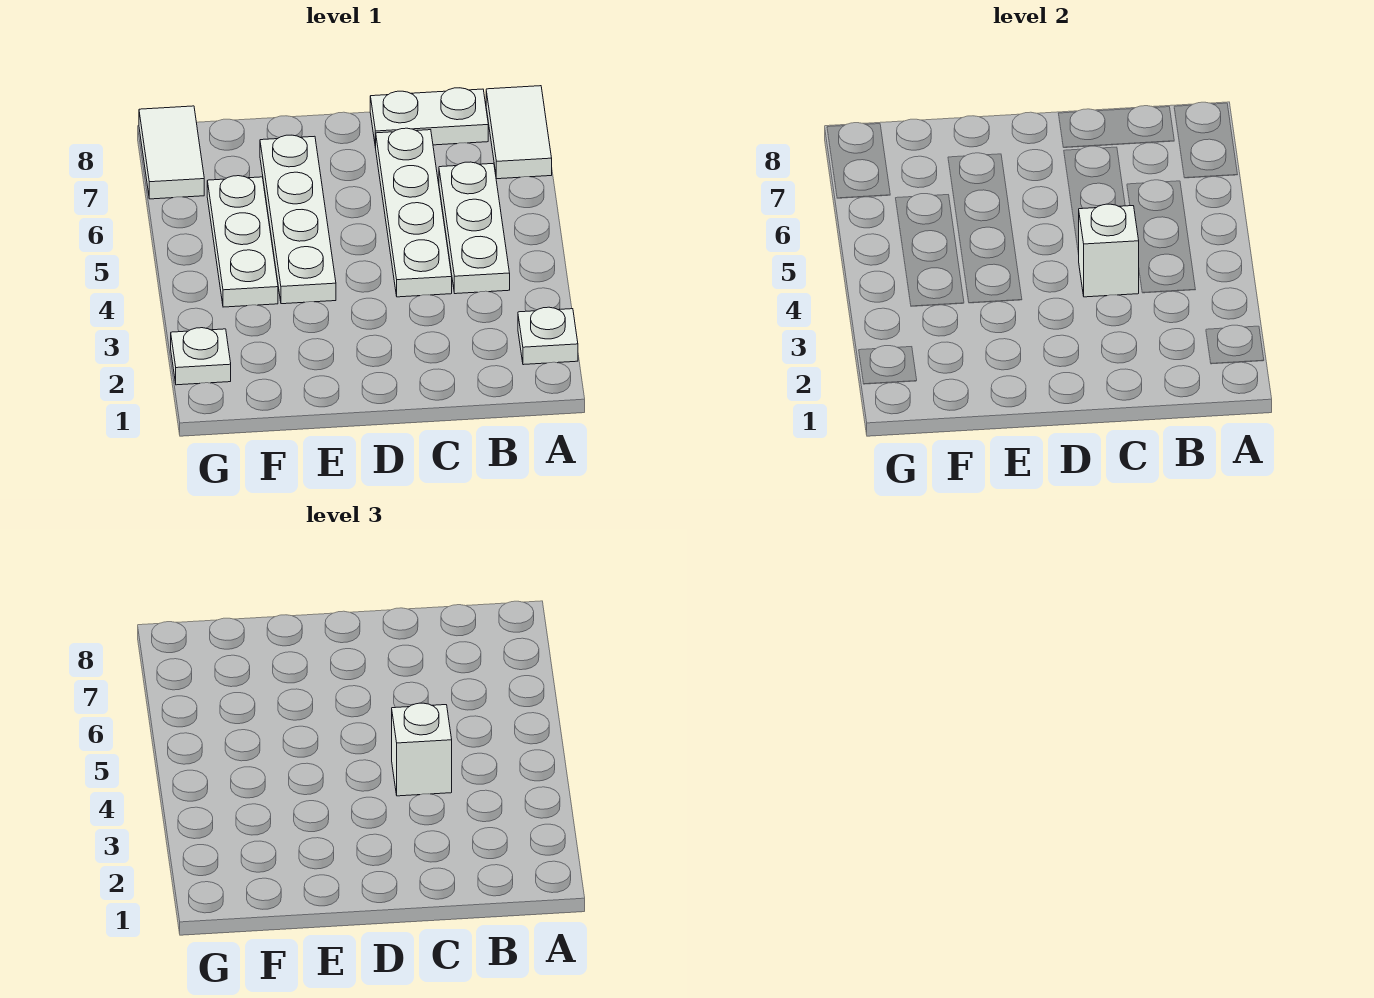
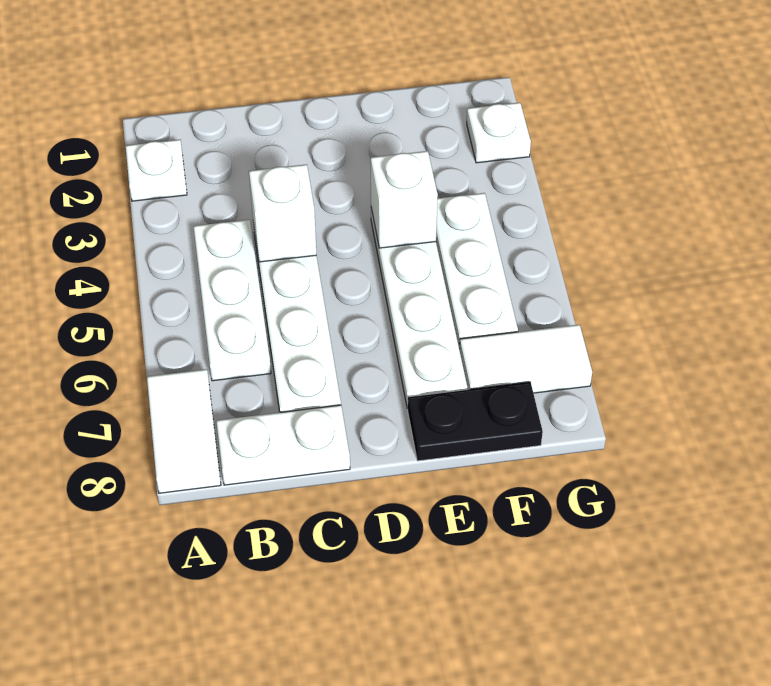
white 1x1 brick [392,703,452,796] -> white 1x1 brick moved to [371,151,438,248]
none -> black 1x2 plate [407,382,543,461]
white 1x2 tile [139,106,204,199] -> white 1x2 tile turned to [459,325,592,393]

